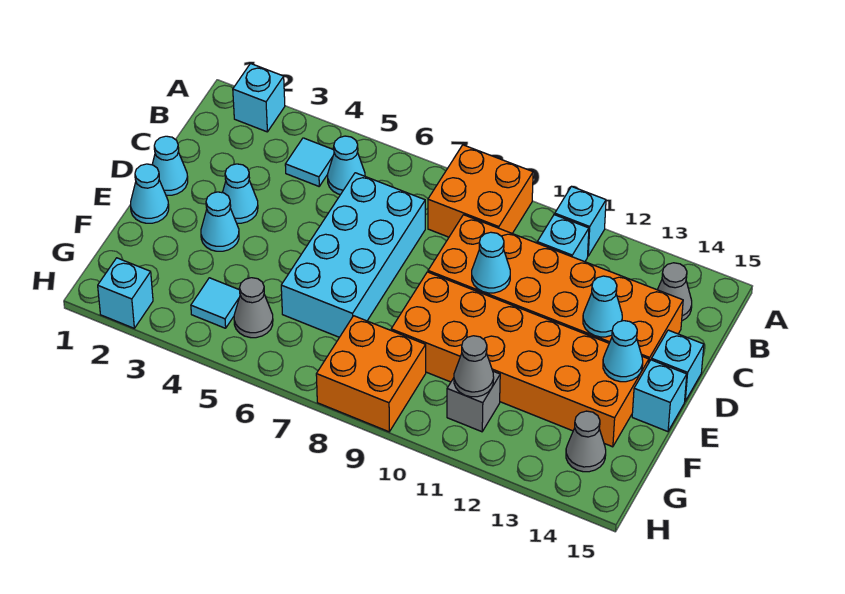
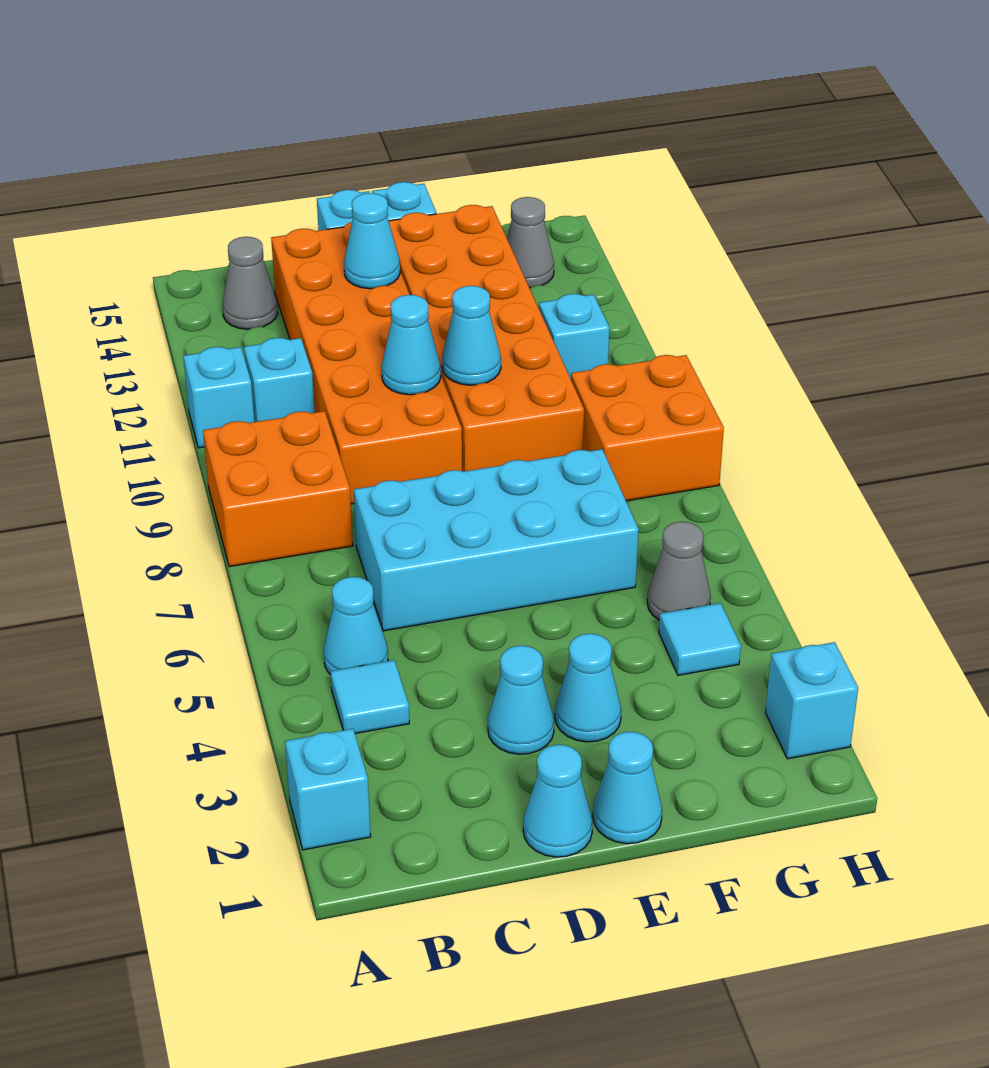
cyan 1x1 cone [603,321,643,382] -> cyan 1x1 cone moved to [442,286,501,385]
grey 1x1 brick [447,371,500,432] -> cyan 1x1 brick [539,294,609,379]
grey 1x1 cone [454,336,494,397] -> none

